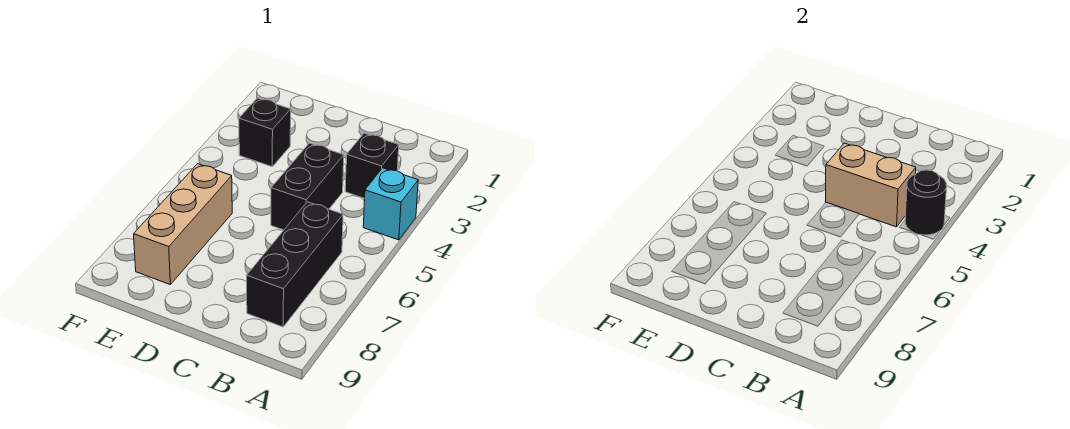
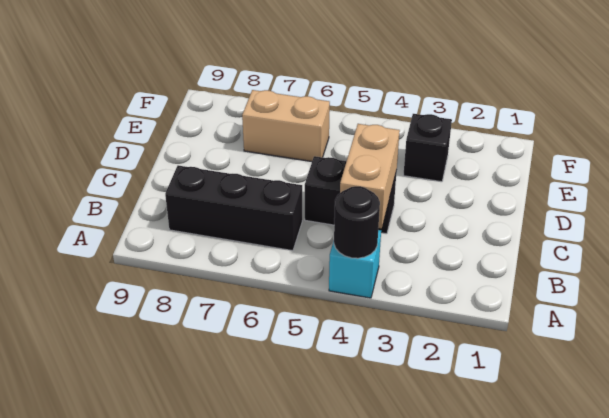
black 1x1 brick [345,133,399,198] -> none
tan 1x3 brick [134,164,232,284] -> tan 1x2 brick [242,90,330,161]

